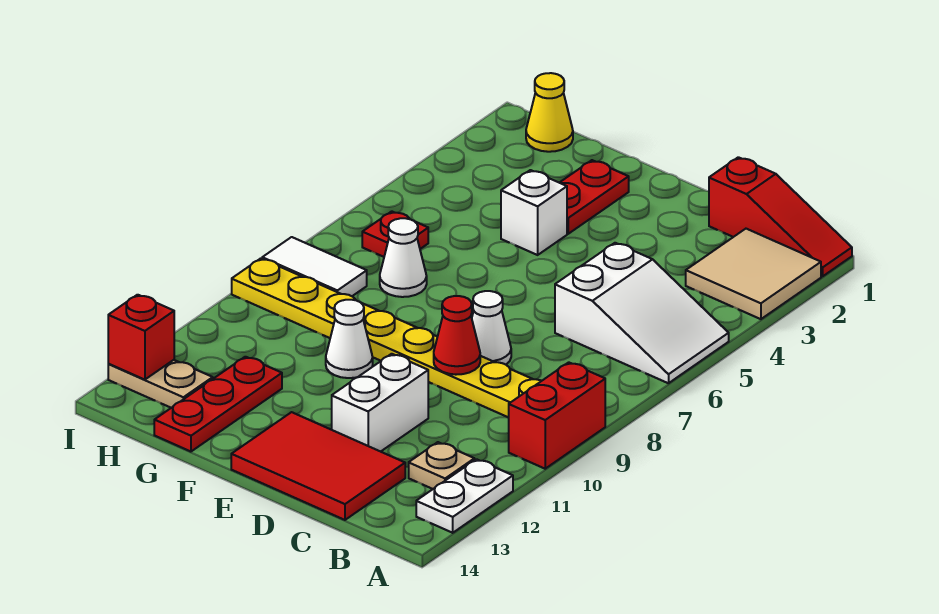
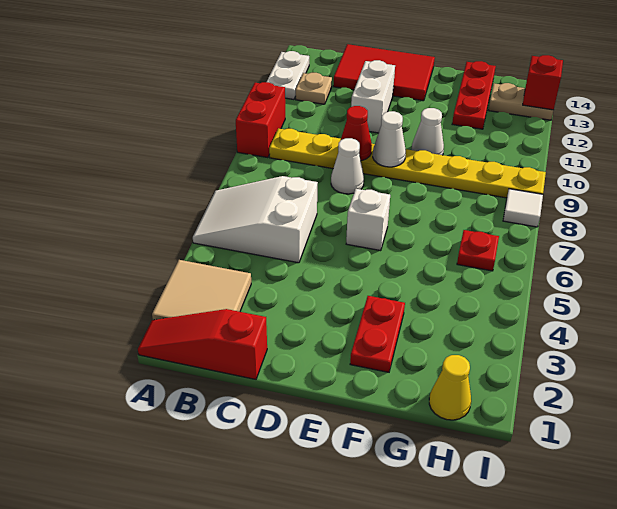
white 1x1 brick [501,170,567,255] -> white 1x1 brick moved to [346,189,390,251]
white 1x1 cone [380,218,427,297] -> white 1x1 cone moved to [373,111,406,167]
white 1x2 tile [262,237,367,296] -> white 1x1 tile [503,189,543,227]

